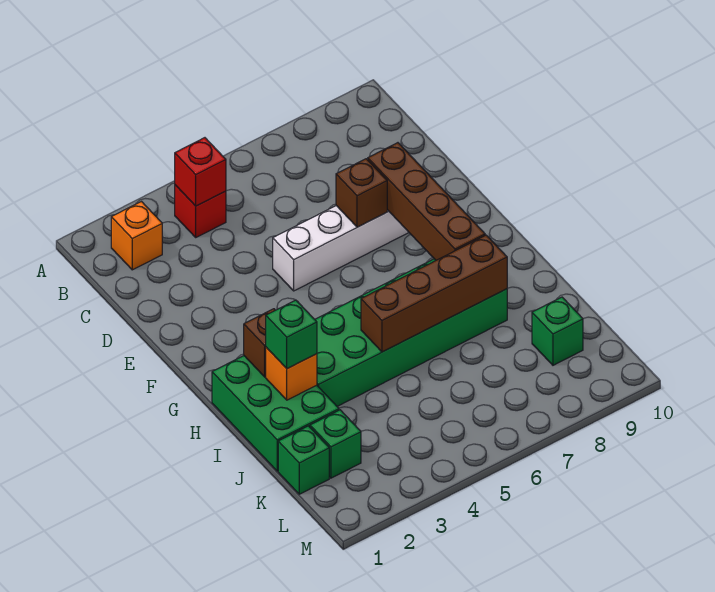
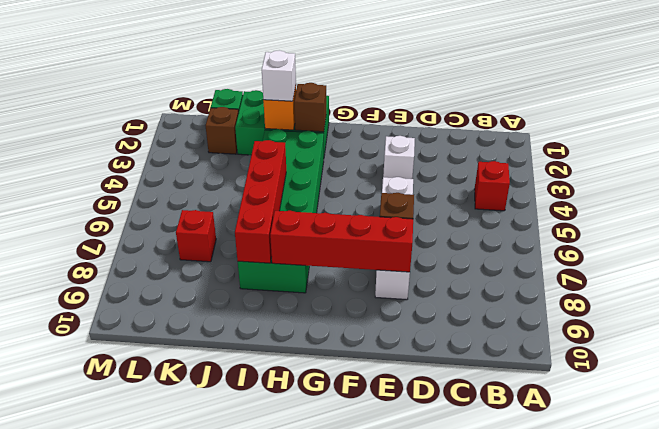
orange 1x1 brick [111,202,162,270] -> none
red 1x1 brick [175,138,226,206] -> red 1x1 brick moved to [176,210,216,262]
none -> white 1x1 brick [383,136,415,179]
brown 1x4 brick [368,143,485,260] -> red 1x4 brick [270,211,413,272]
green 1x1 brick [266,300,317,369] -> white 1x1 brick [262,50,296,101]
brown 1x4 brick [361,235,507,352] -> red 1x4 brick [235,140,286,263]
green 1x1 brick [310,410,361,478] -> brown 1x1 brick [206,107,239,154]
green 1x1 brick [532,297,583,365] -> none

